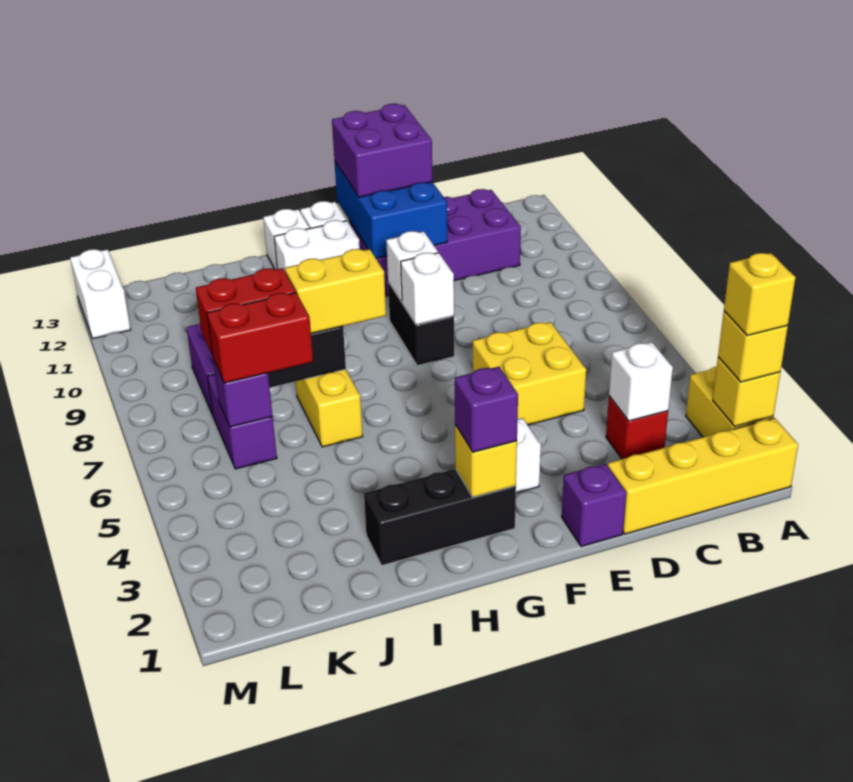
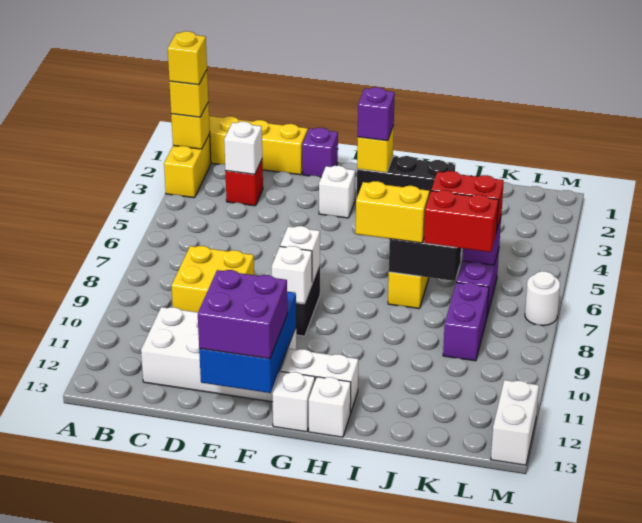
purple 2x4 brick [349,189,521,296] -> white 2x4 brick [141,307,296,402]
yellow 2x2 brick [473,322,586,425] -> yellow 2x2 brick moved to [171,246,254,312]
none -> white 1x1 round brick [525,271,560,326]

